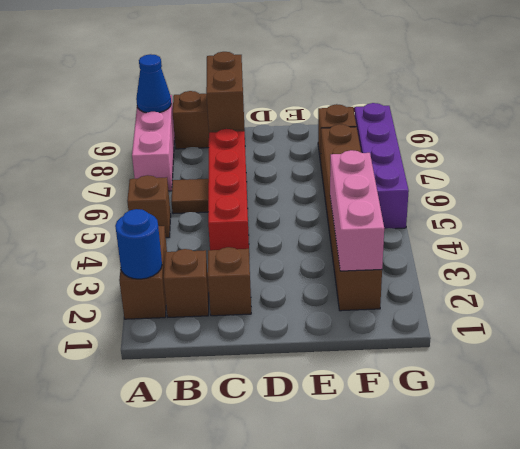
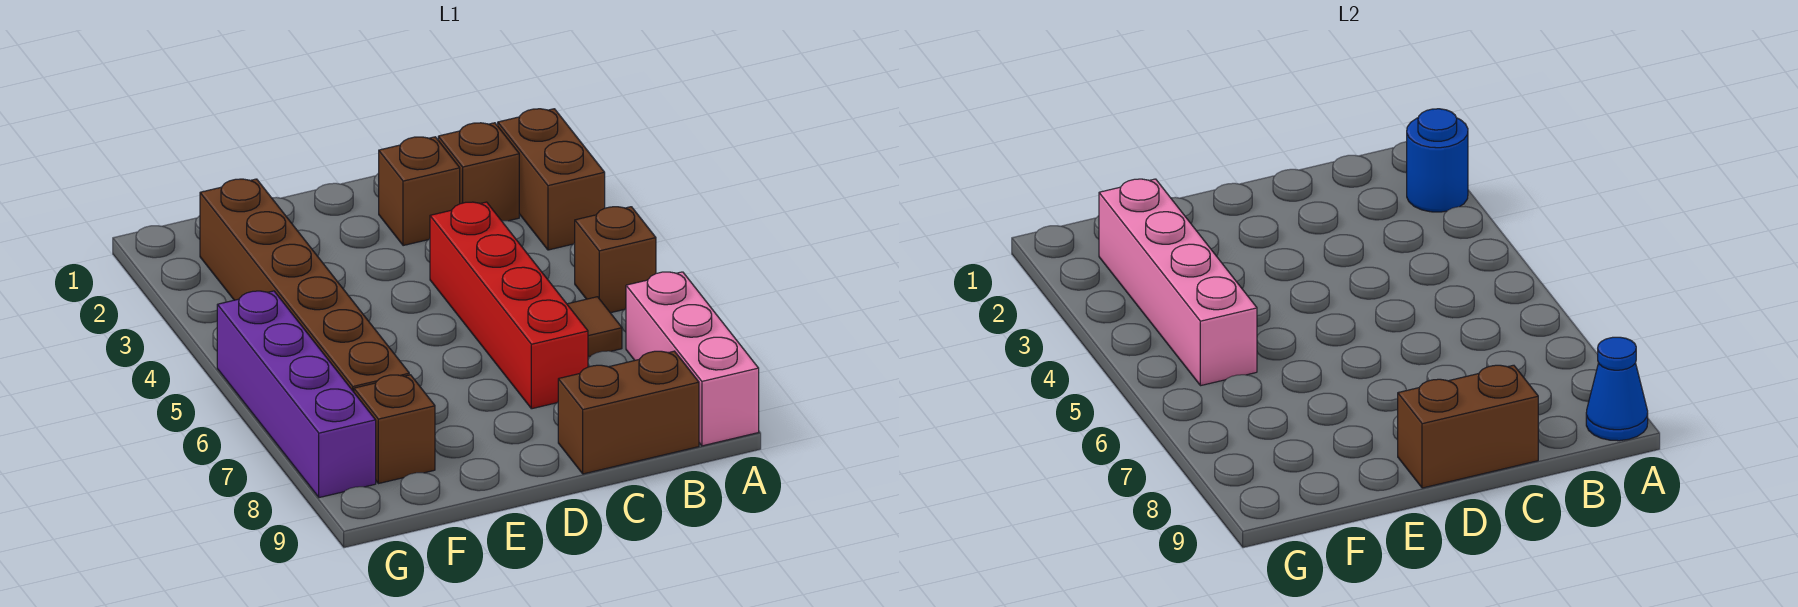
brown 1x2 brick [206,52,244,131] -> brown 1x2 brick turned to [1398,365,1538,488]
pink 1x3 brick [330,150,384,271] -> pink 1x4 brick [1099,179,1257,386]

